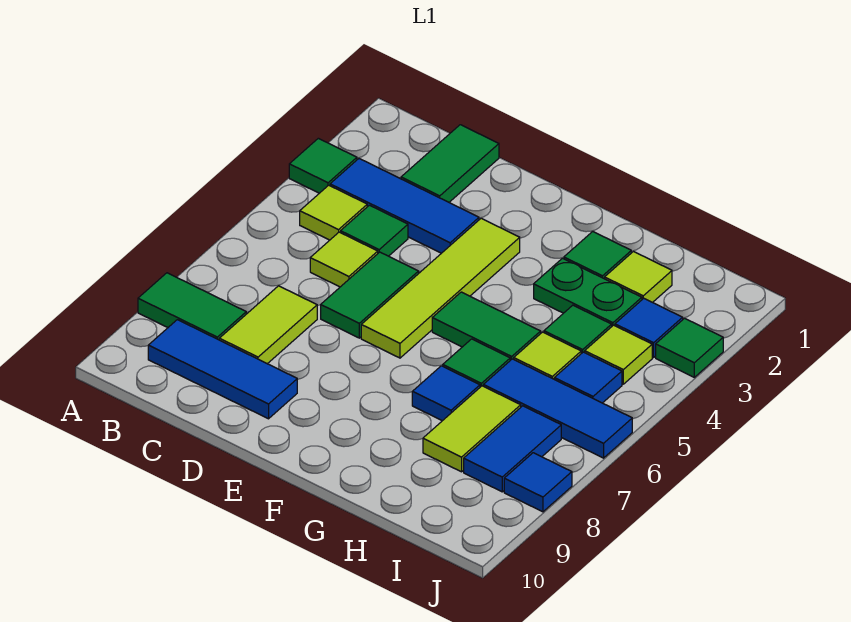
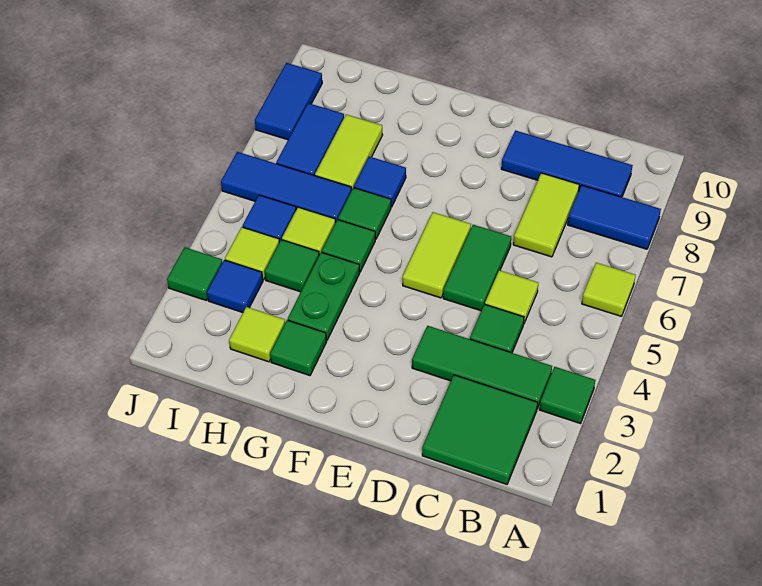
green 1x2 tile [138,273,246,340] -> blue 1x2 tile [568,185,661,249]
blue 1x3 tile [330,159,479,253] -> green 1x3 tile [412,326,552,409]
lime 1x1 tile [300,185,367,240] -> lime 1x1 tile moved to [582,263,636,316]
green 1x2 tile [401,125,499,202] -> green 2x2 tile [422,375,538,484]
lime 1x4 tile [361,218,520,358] -> lime 1x2 tile [403,212,471,298]
green 1x2 tile [432,292,541,360] -> green 1x1 tile [322,220,375,272]
green 1x2 plate [534,258,642,326] -> green 1x2 plate turned to [288,252,360,340]
blue 1x1 tile [504,453,572,512] -> blue 1x2 tile [255,63,322,140]

